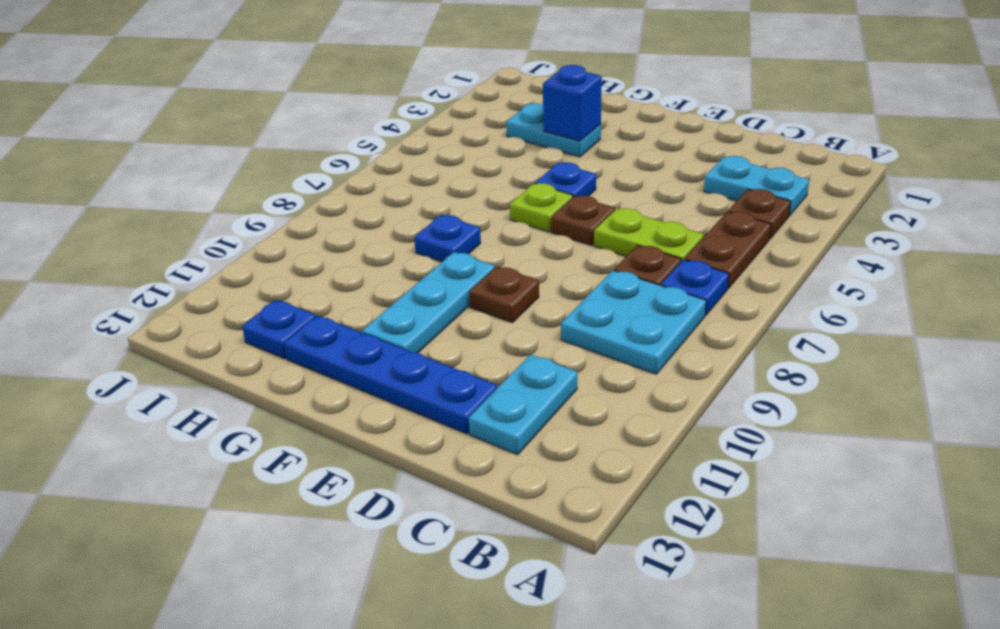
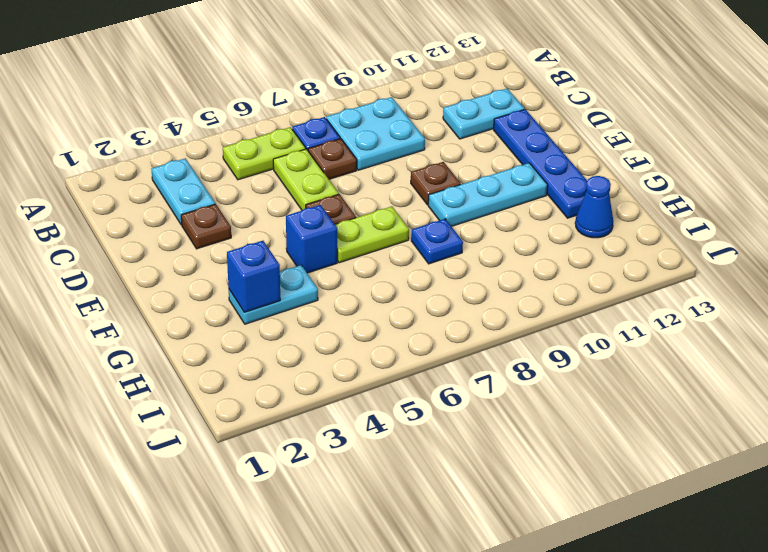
brown 1x1 plate [728,189,791,239] -> brown 1x1 plate moved to [181,204,231,249]
brown 1x2 plate [685,211,771,289] -> lime 1x2 plate [223,127,306,180]
blue 1x1 plate [535,162,596,197] -> blue 1x1 brick [286,205,337,273]
lime 1x1 plate [510,183,573,232] -> lime 1x2 plate [335,206,409,263]
cyan 1x2 plate [506,103,601,157] -> cyan 1x2 plate turned to [229,265,318,324]
blue 1x1 plate [242,300,316,359] -> blue 1x1 cone [575,176,613,238]

